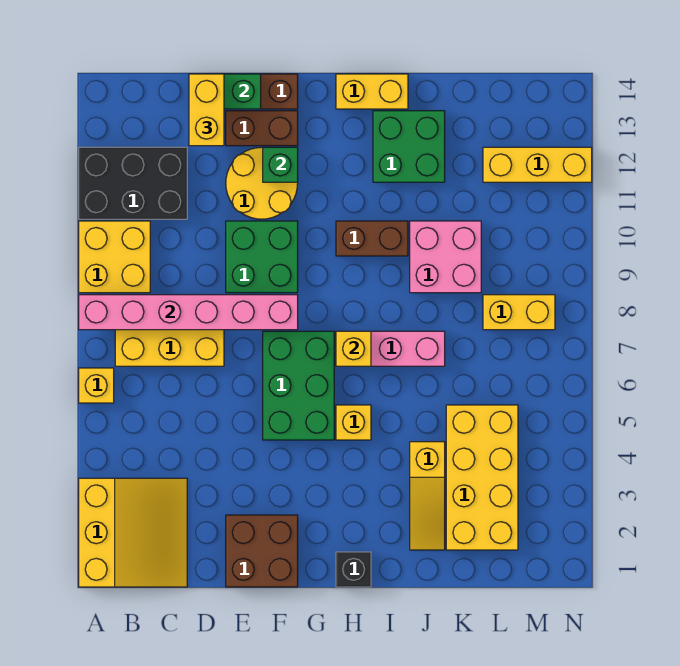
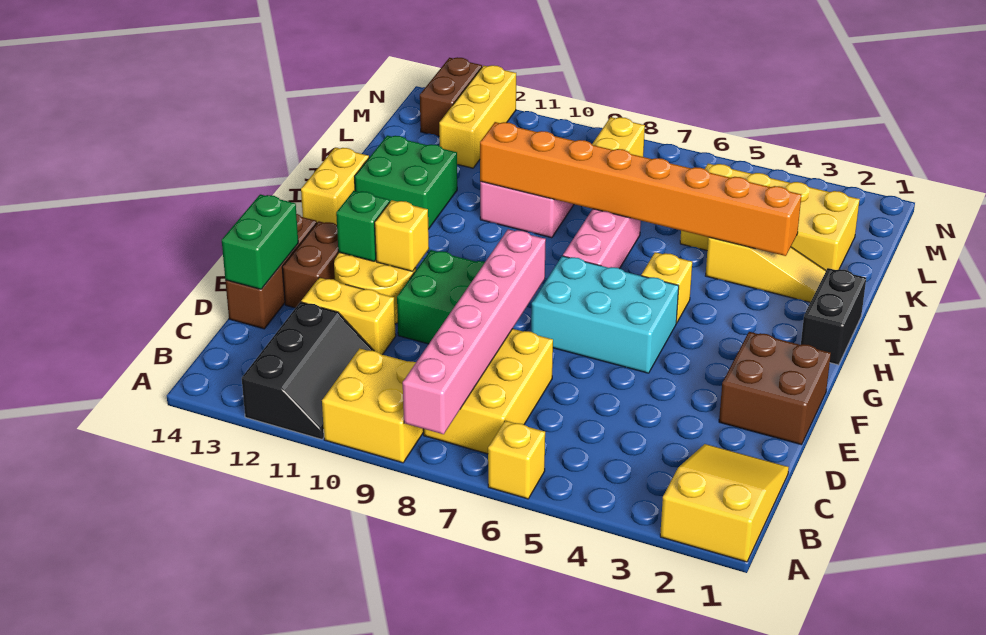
yellow 3x3 slope [79,478,187,587] -> yellow 2x3 slope [660,444,789,562]
black 2x3 brick [79,147,187,219] -> black 2x3 slope [242,302,374,439]
yellow 1x2 brick [189,74,224,146] -> yellow 1x2 brick moved to [301,278,396,355]
green 2x3 brick [263,331,334,440] -> cyan 2x3 brick [531,256,679,373]
black 1x1 brick [336,552,371,587] -> black 1x2 brick [801,268,866,365]
yellow 1x1 brick [336,331,371,366] -> yellow 1x1 brick moved to [375,200,429,272]
brown 1x2 brick [336,221,408,256] -> brown 1x2 brick moved to [420,57,482,136]
none -> orange 1x8 brick [480,122,802,256]

